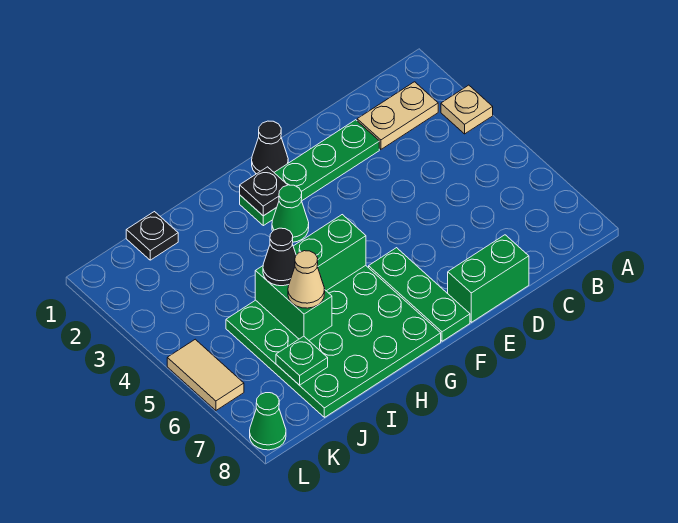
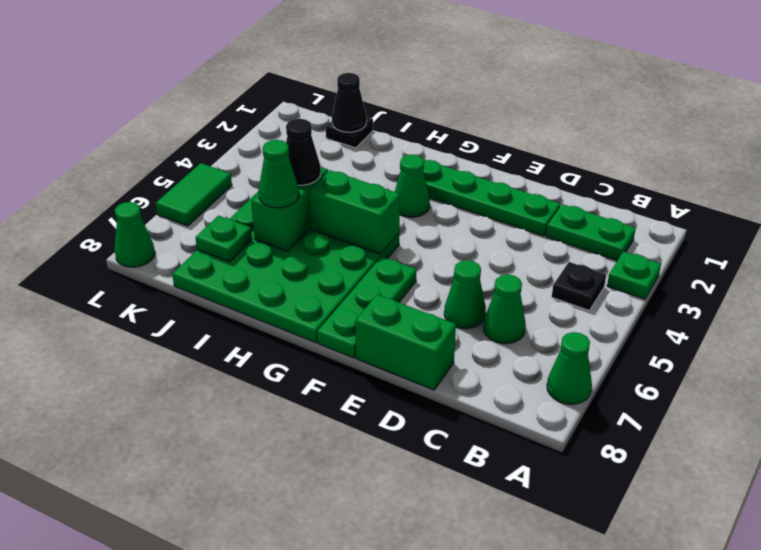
tan 1x1 plate [441,85,493,134] -> green 1x1 plate [607,251,661,299]
none -> green 1x1 cone [547,332,592,404]
tan 1x2 plate [357,82,438,149] -> green 1x2 plate [546,204,636,261]
none -> green 1x1 cone [483,274,526,344]
none -> green 1x1 cone [444,260,486,329]
black 1x1 cone [252,121,288,174] -> black 1x1 cone moved to [332,73,367,132]
black 1x1 plate [240,167,287,216] -> black 1x1 plate moved to [552,262,606,310]
tan 1x1 cone [288,251,325,308] -> green 1x1 cone [258,140,299,208]
tan 1x2 tile [167,339,244,410] -> green 1x2 tile [156,163,232,226]

